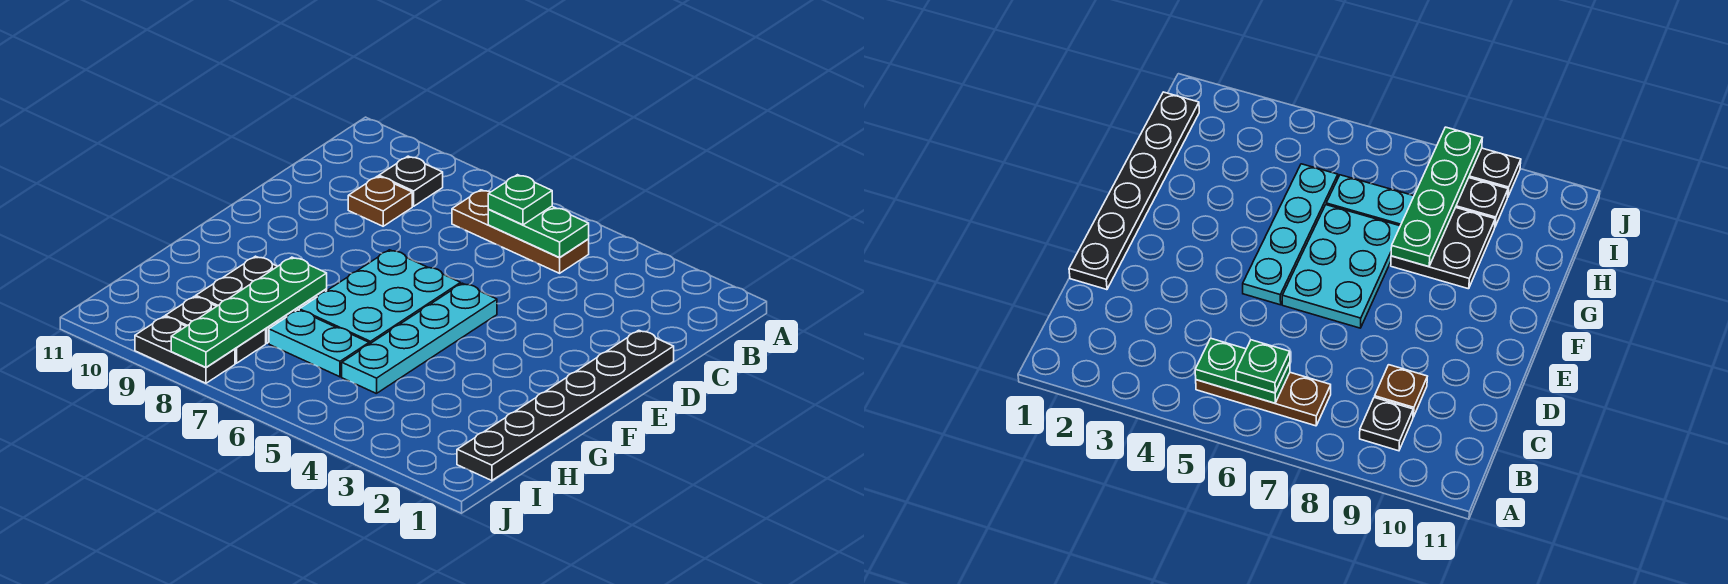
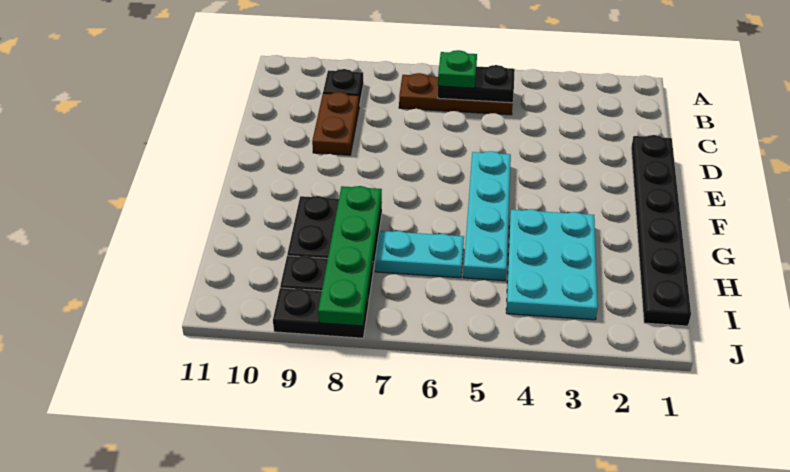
green 1x2 plate [488,206,589,257] -> black 1x2 plate [438,65,515,103]
brown 1x1 plate [348,176,412,226] -> brown 1x2 plate [312,92,359,155]
cyan 2x3 plate [299,250,461,344] -> cyan 2x3 plate moved to [506,209,598,320]

